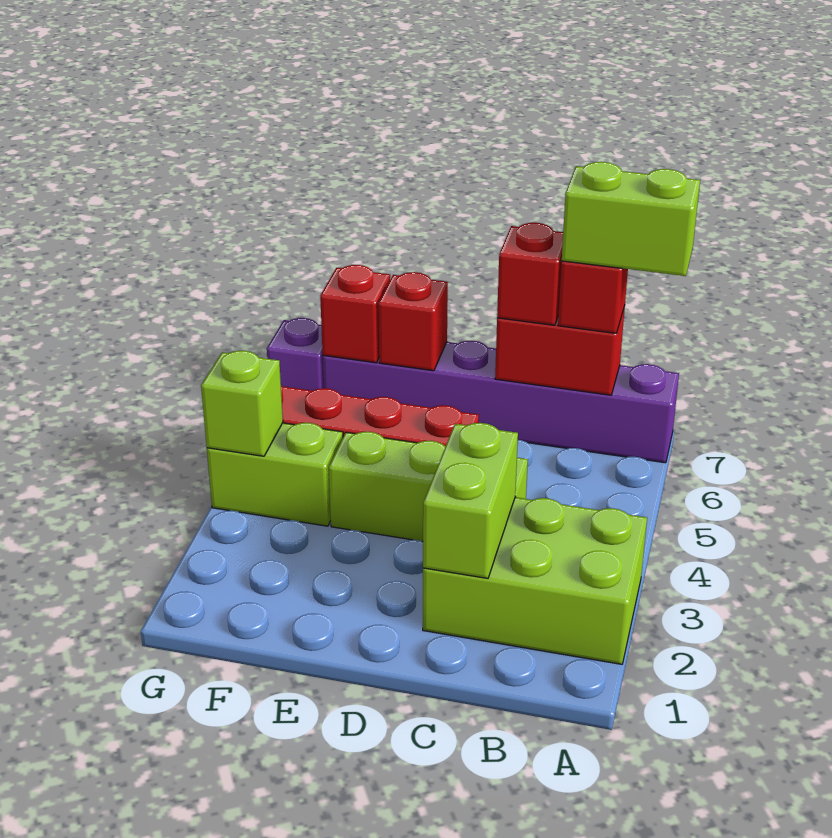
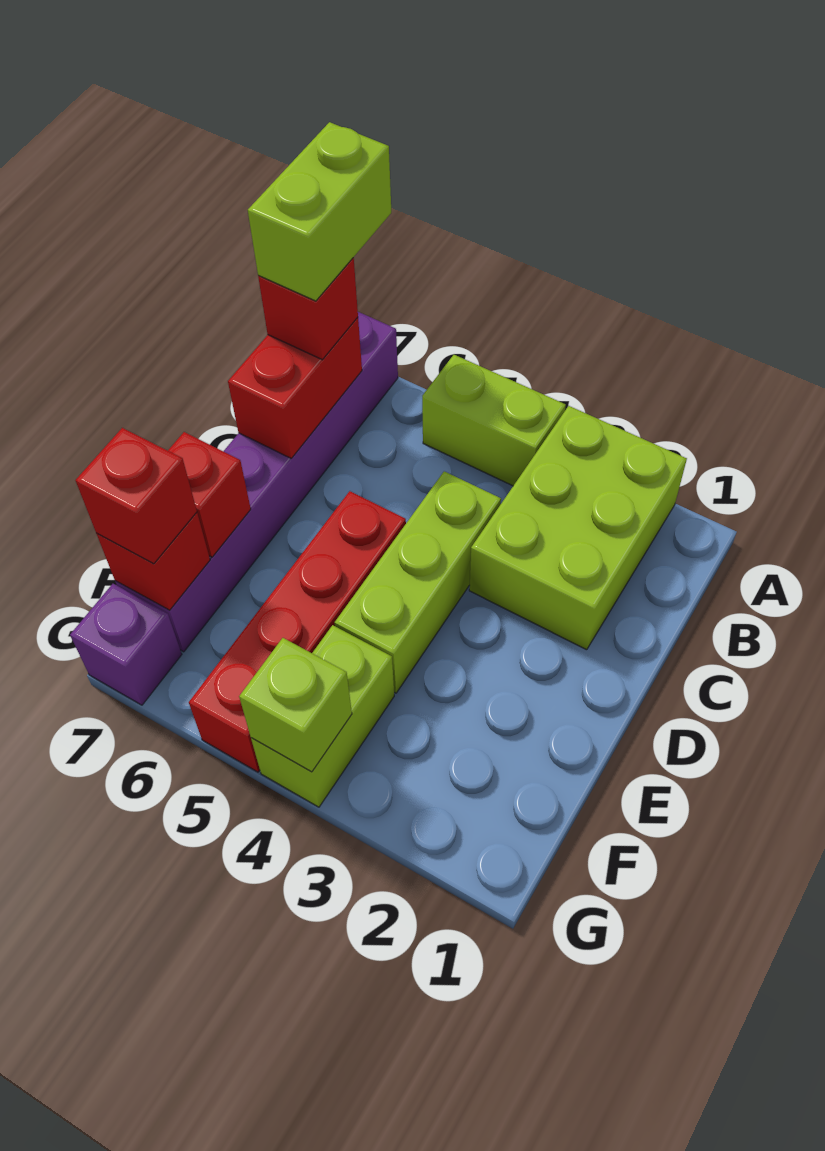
lime 1x2 brick [423,423,518,578] -> lime 1x2 brick moved to [422,355,566,486]
red 1x1 brick [497,223,563,325] -> red 1x1 brick moved to [76,428,197,564]

